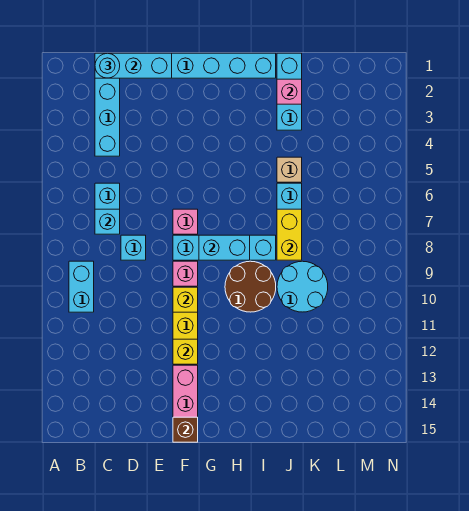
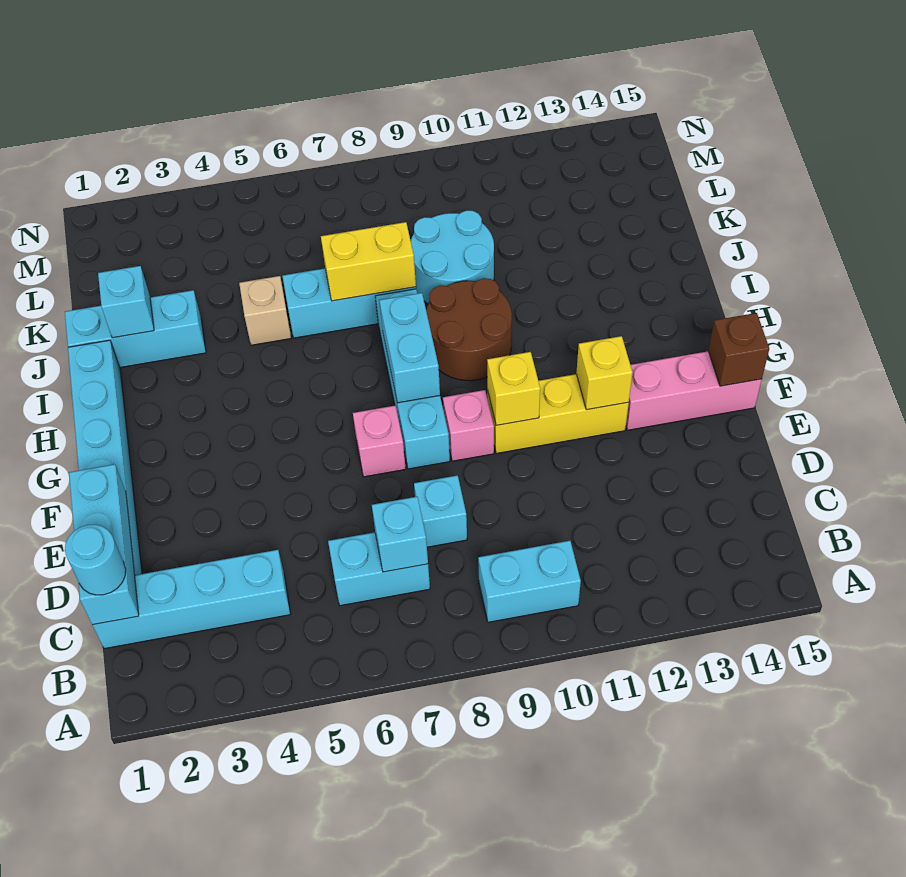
pink 1x1 brick [277,79,302,104] -> cyan 1x1 brick [98,266,154,338]

